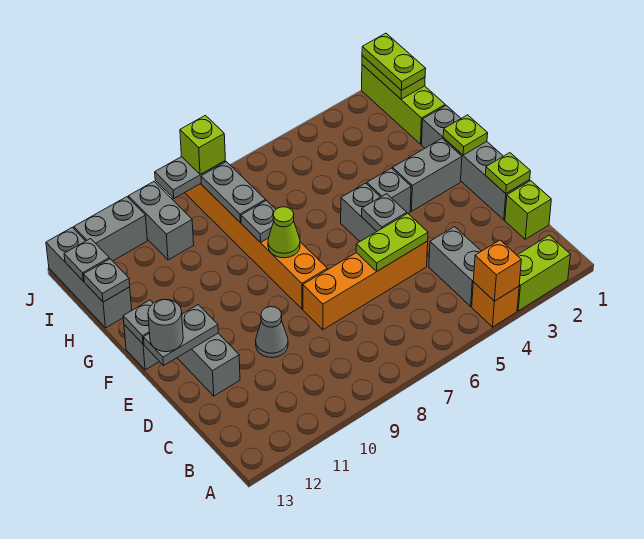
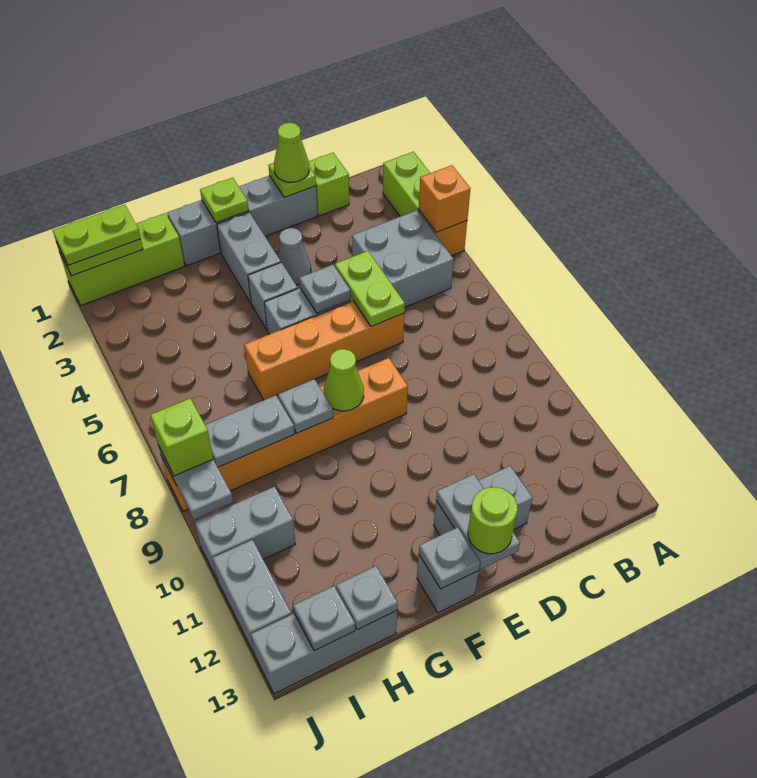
grey 1x2 brick [429,227,481,306] -> grey 2x2 brick [352,210,454,307]
none -> lime 1x1 cone [274,123,309,182]
orange 1x4 brick [303,241,428,330] -> orange 1x4 brick turned to [244,301,404,400]
grey 1x1 cone [256,307,288,358] -> grey 1x1 cone moved to [277,228,311,285]
grey 1x1 round brick [148,300,183,352] -> lime 1x1 round brick [468,487,518,554]

